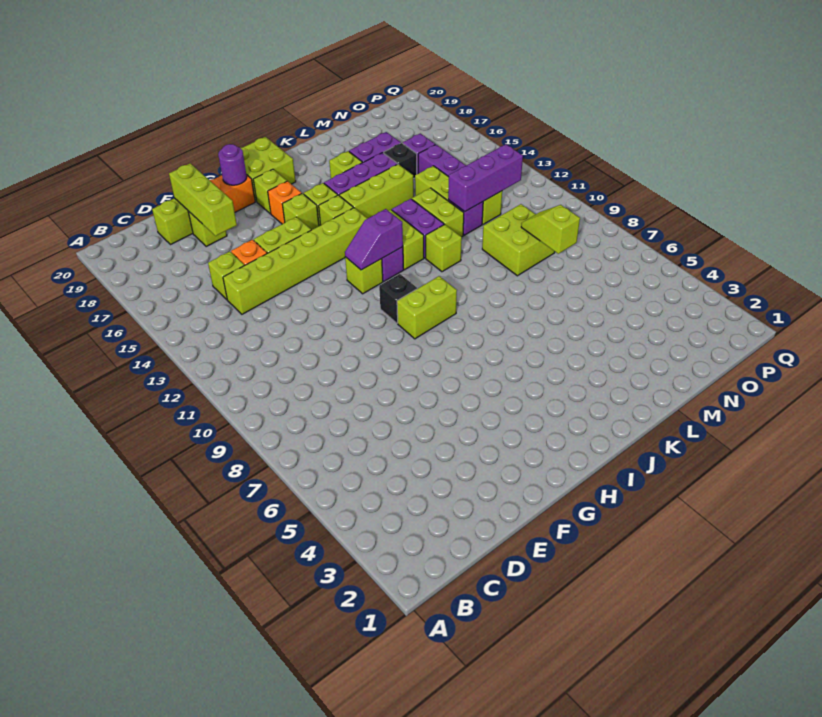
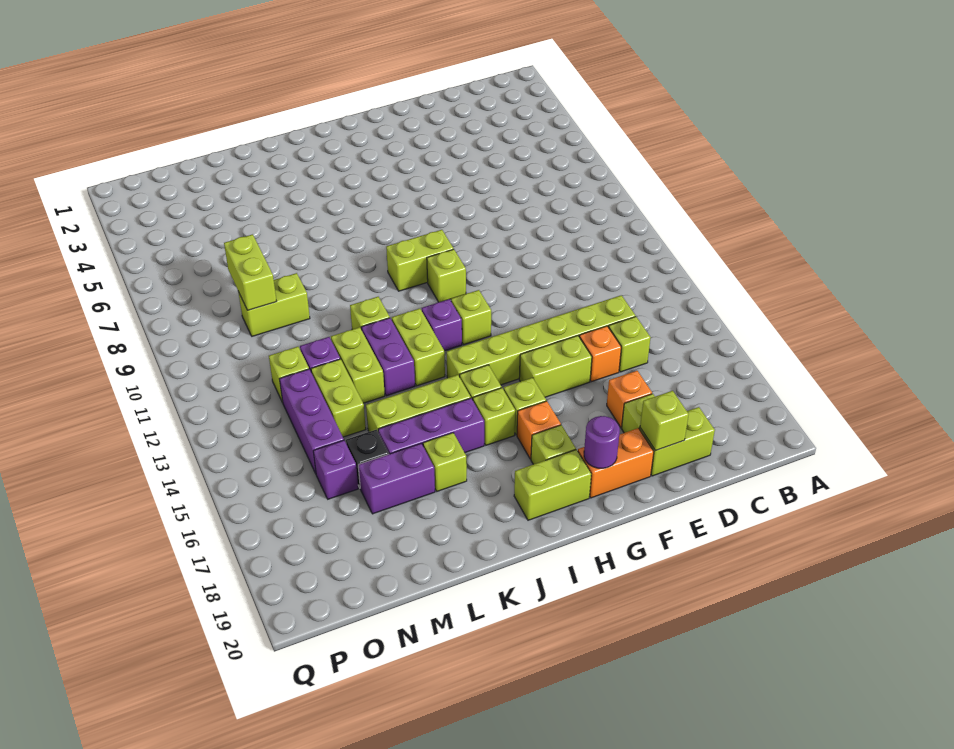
none -> orange 1x1 brick [607,371,652,428]
lime 1x3 brick [169,163,237,236] -> lime 1x1 brick [640,391,689,451]
black 1x1 brick [379,274,417,323] -> lime 1x1 brick [427,249,466,302]
purple 1x2 slope [345,209,403,270] -> none
lime 2x2 brick [241,137,296,202] -> lime 1x2 brick [514,450,591,520]
lime 2x2 brick [482,204,555,276] -> lime 1x2 brick [238,273,310,336]
purple 1x3 brick [448,144,523,212] -> none
lime 1x2 slope [521,205,580,254] -> lime 1x2 brick [224,234,276,310]

